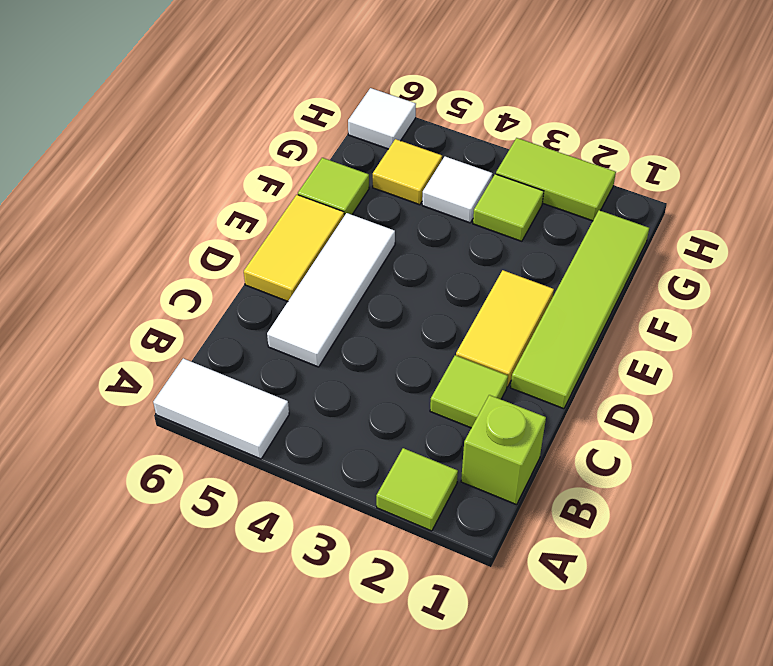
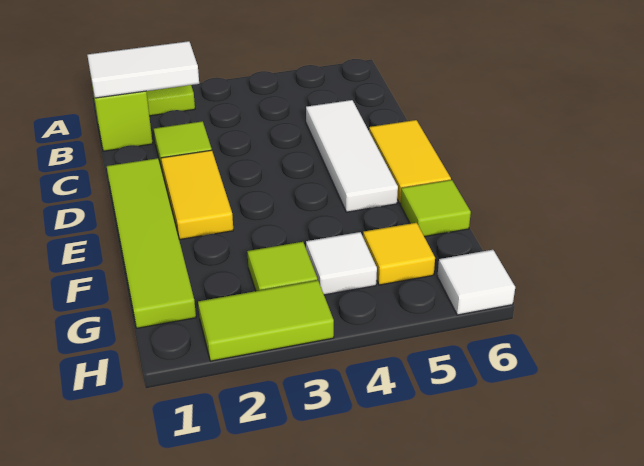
white 1x2 tile [153,358,289,459] -> white 1x2 tile moved to [87,41,199,98]

